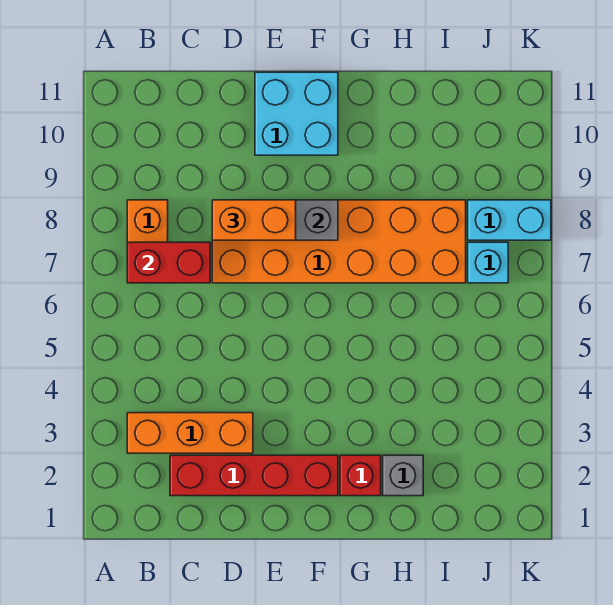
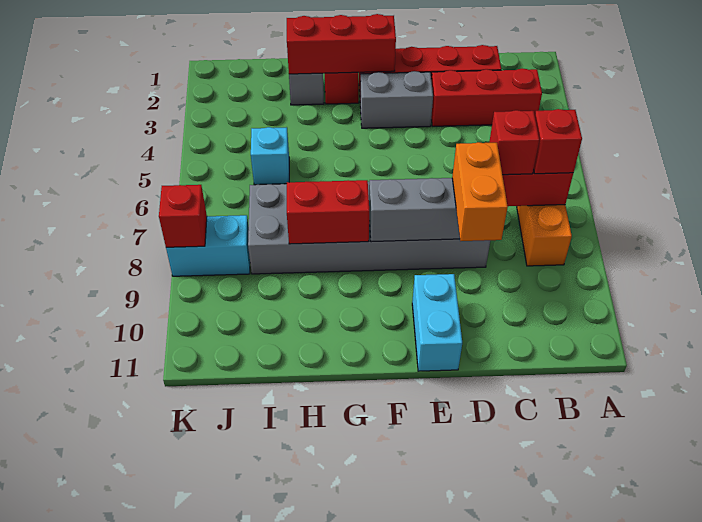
orange 1x3 brick [127,413,253,453] -> red 1x3 brick [431,68,542,126]
none -> red 1x1 brick [534,109,582,174]
none -> red 1x1 brick [489,110,539,175]
orange 2x6 brick [212,200,466,283] -> grey 2x6 brick [248,182,490,274]
orange 1x2 brick [212,200,296,240] -> orange 1x2 brick turned to [452,142,508,241]
none -> grey 1x2 brick [360,71,433,128]
cyan 2x2 brick [255,72,338,155] -> cyan 1x2 brick [412,274,462,371]
none -> red 1x3 brick [287,14,396,74]
none -> red 1x2 brick [287,180,369,244]
cyan 1x1 brick [468,242,508,283] -> cyan 1x1 brick moved to [251,127,289,185]
none -> red 1x1 brick [159,185,207,247]

